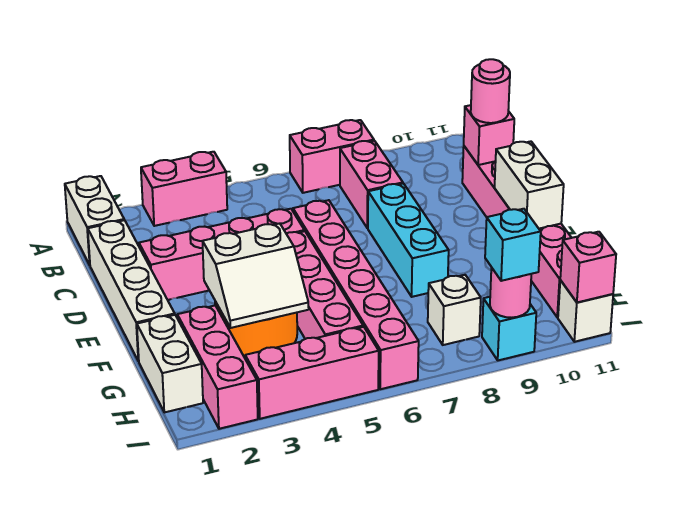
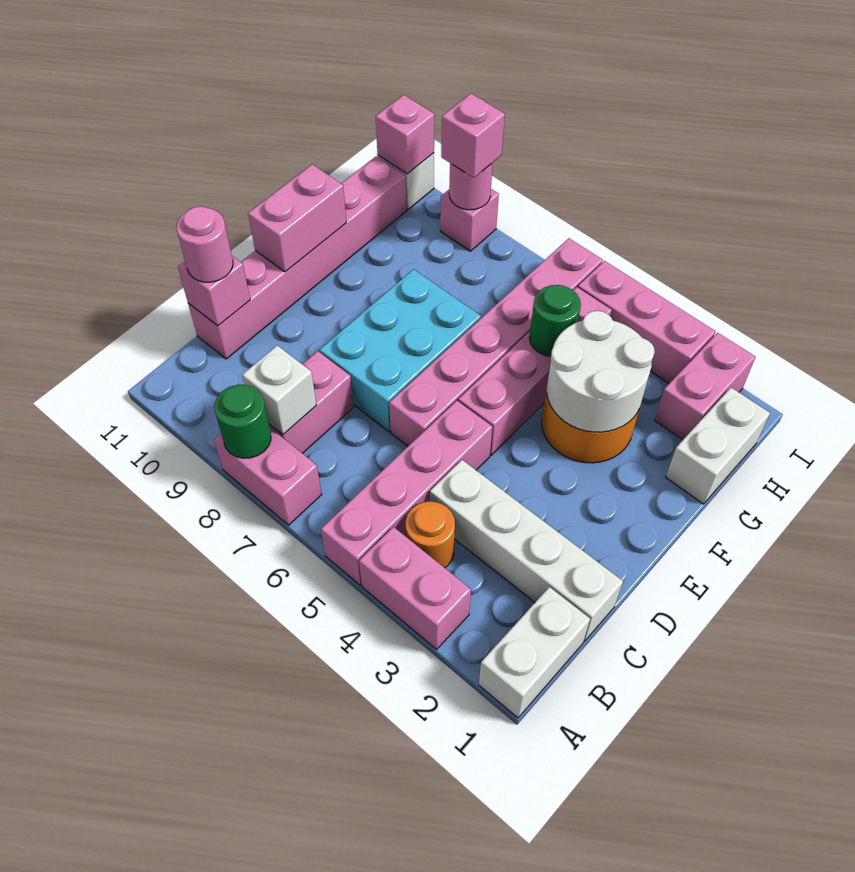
none -> green 1x1 round brick [214,385,271,458]
none -> orange 1x1 round brick [406,502,455,568]
white 1x4 brick [88,220,175,361] -> white 1x4 brick turned to [430,460,623,641]
pink 1x4 brick [139,209,304,300] -> pink 1x4 brick turned to [321,401,492,585]
cyan 1x3 brick [368,184,449,297] -> cyan 2x3 brick [320,269,481,432]
white 1x2 brick [495,141,564,229] -> pink 1x2 brick [248,164,346,272]
white 2x2 slope [202,223,309,328] -> white 2x2 round brick [547,311,655,432]
pink 1x3 brick [177,306,258,429] -> pink 1x2 brick [655,333,755,440]
none -> green 1x1 round brick [530,285,581,357]
white 1x1 brick [428,275,481,345] -> white 1x1 brick moved to [242,345,316,434]
cyan 1x1 brick [482,297,536,360] -> pink 1x1 brick [440,189,499,251]
cyan 1x1 brick [485,209,541,281] -> pink 1x1 brick [441,94,505,178]

